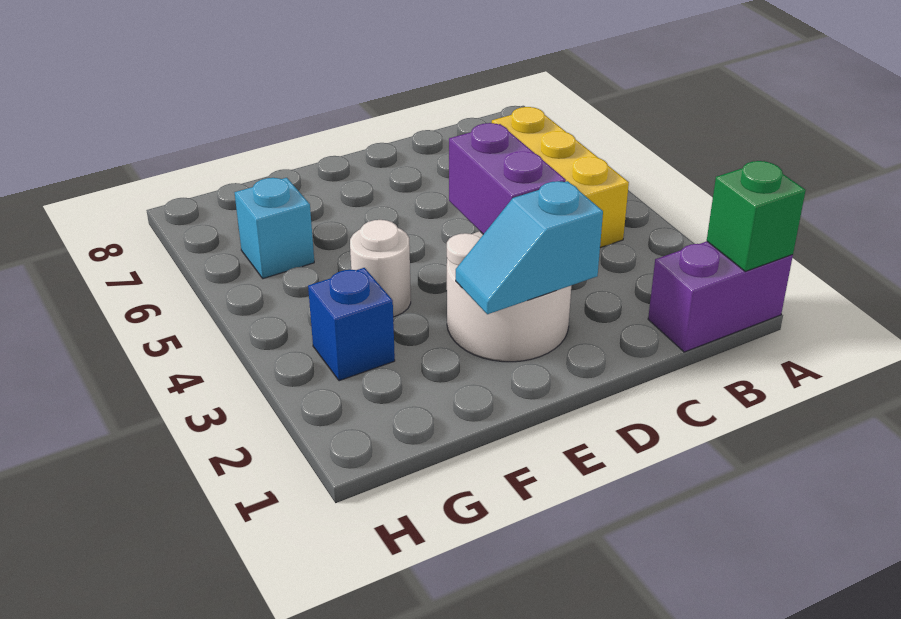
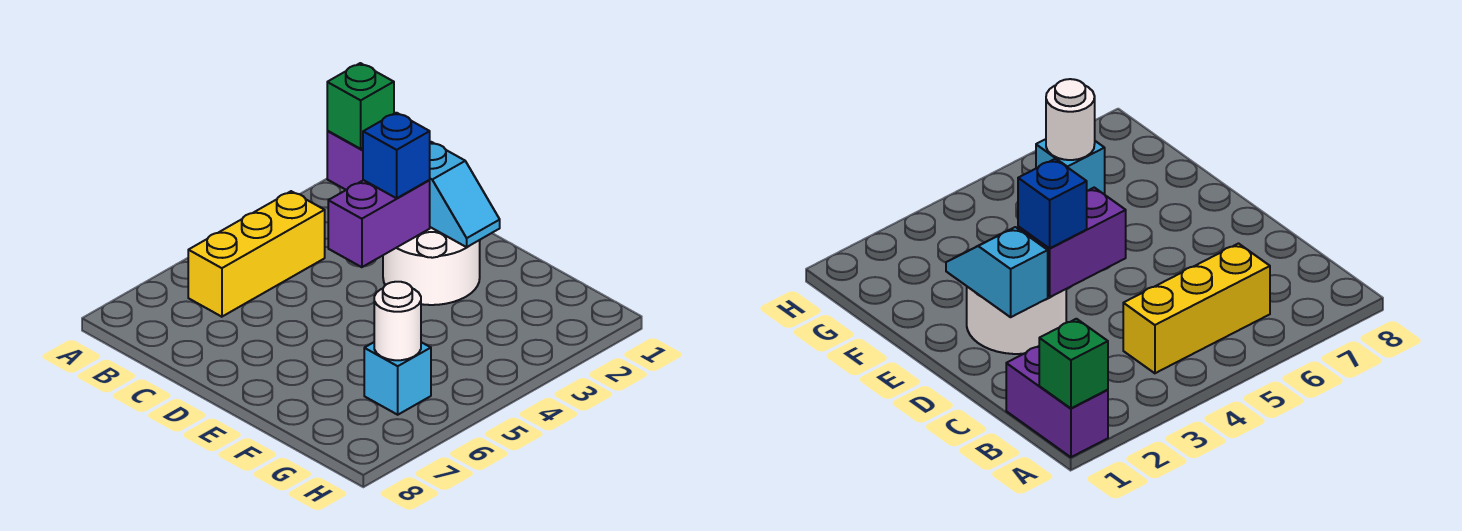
white 1x1 round brick [350,220,411,317] -> white 1x1 round brick moved to [374,282,421,360]
blue 1x1 brick [308,268,395,381] -> blue 1x1 brick moved to [363,113,430,198]

